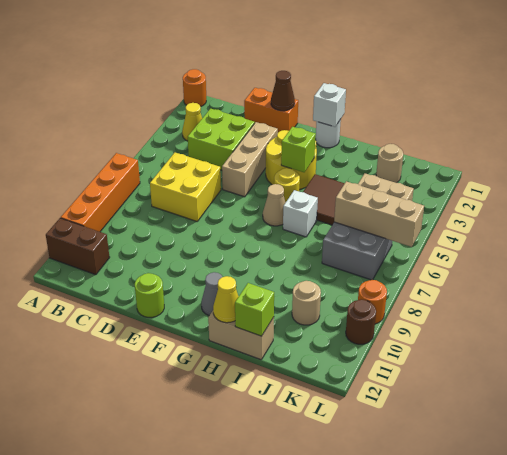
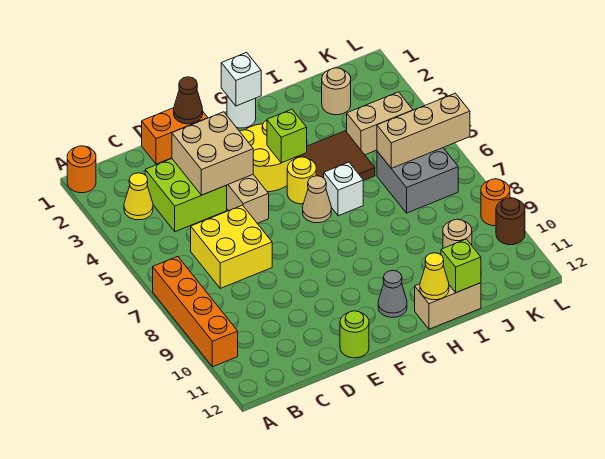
brown 1x2 brick [46,218,110,275] -> none
none -> tan 2x2 brick [172,112,253,195]

